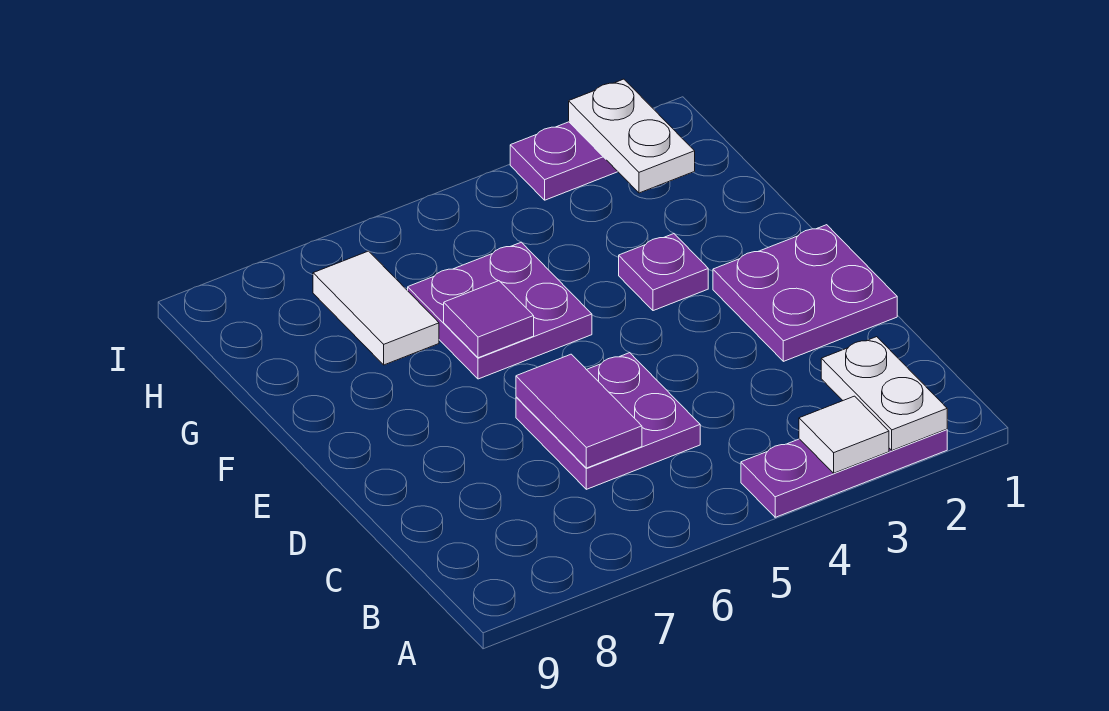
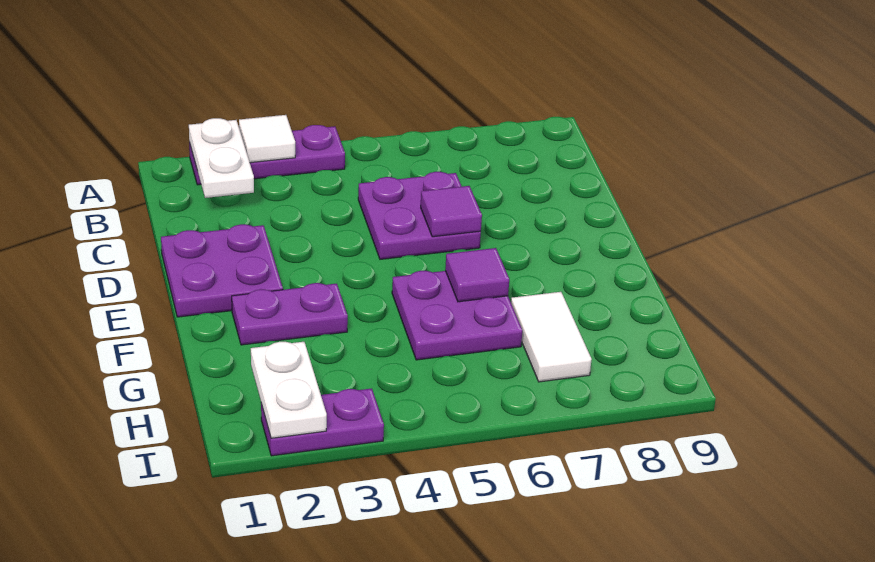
purple 1x2 tile [516,354,642,468] -> purple 1x1 tile [421,186,482,237]
purple 1x1 plate [619,234,708,311] -> purple 1x2 plate [232,283,348,345]

